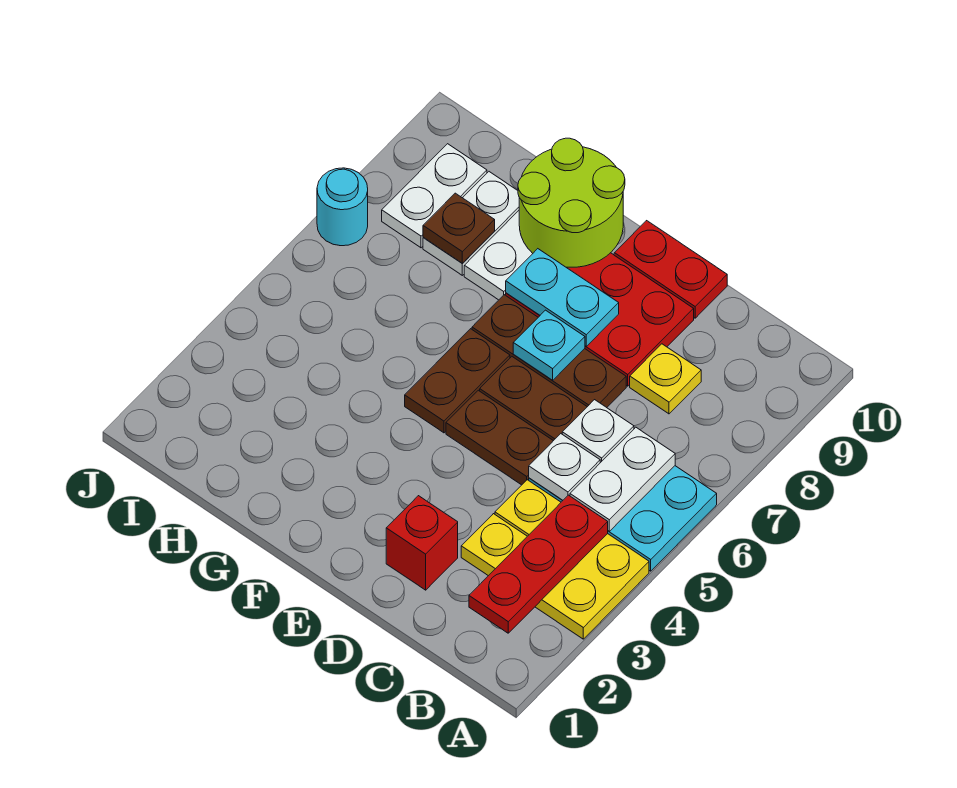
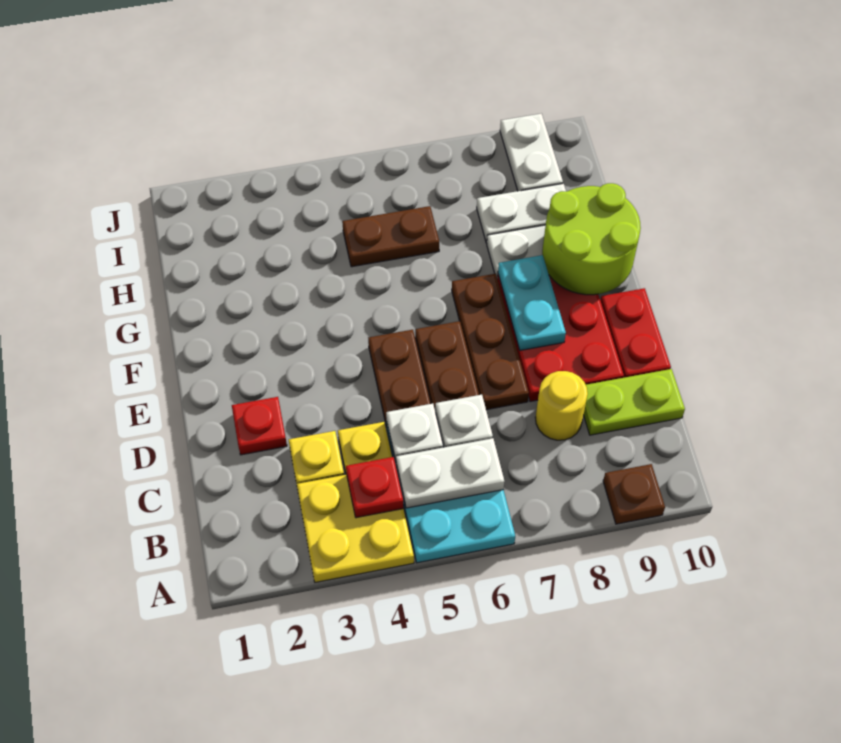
red 1x3 plate [469,495,608,633] -> red 1x1 plate [346,457,404,518]
yellow 1x1 plate [630,344,701,414] -> yellow 1x1 round brick [535,371,588,440]
none -> lime 1x2 plate [584,369,685,435]
red 1x1 brick [386,496,458,590] -> red 1x1 plate [232,397,287,455]
cyan 1x1 plate [513,310,585,380] -> none
brown 1x2 plate [405,329,510,433] -> brown 1x2 plate moved to [342,206,439,267]
brown 1x1 plate [423,193,495,264] -> brown 1x1 plate moved to [603,464,665,524]
white 1x2 plate [382,144,487,248] -> white 1x2 plate turned to [500,114,563,191]
cyan 1x1 round brick [317,168,368,246] -> none

